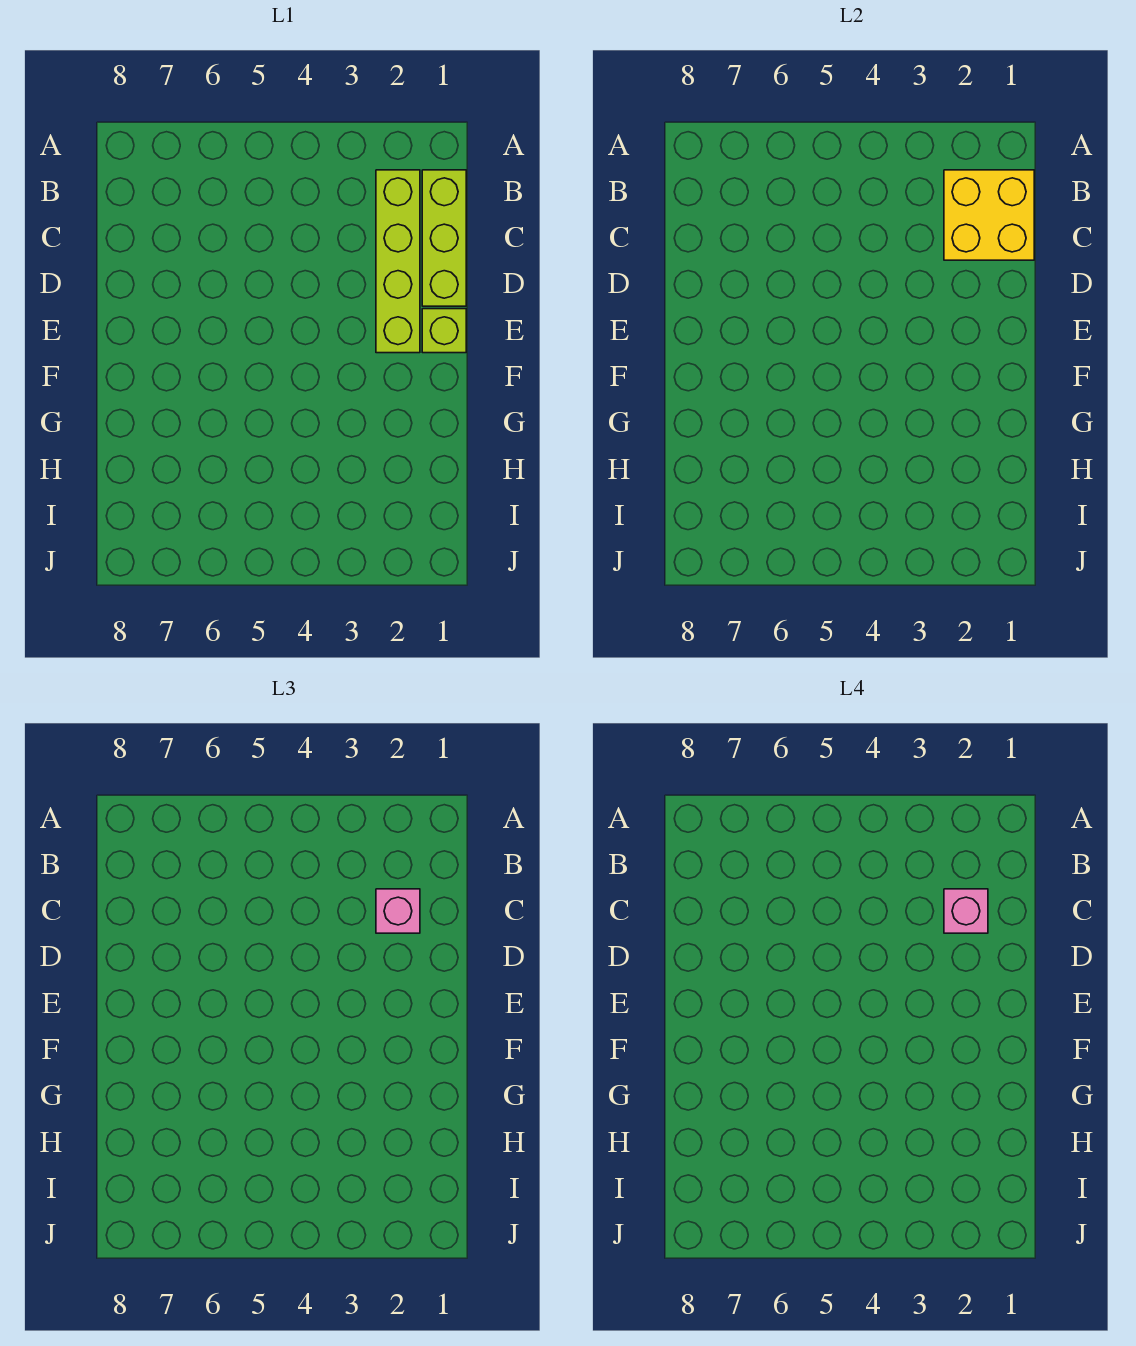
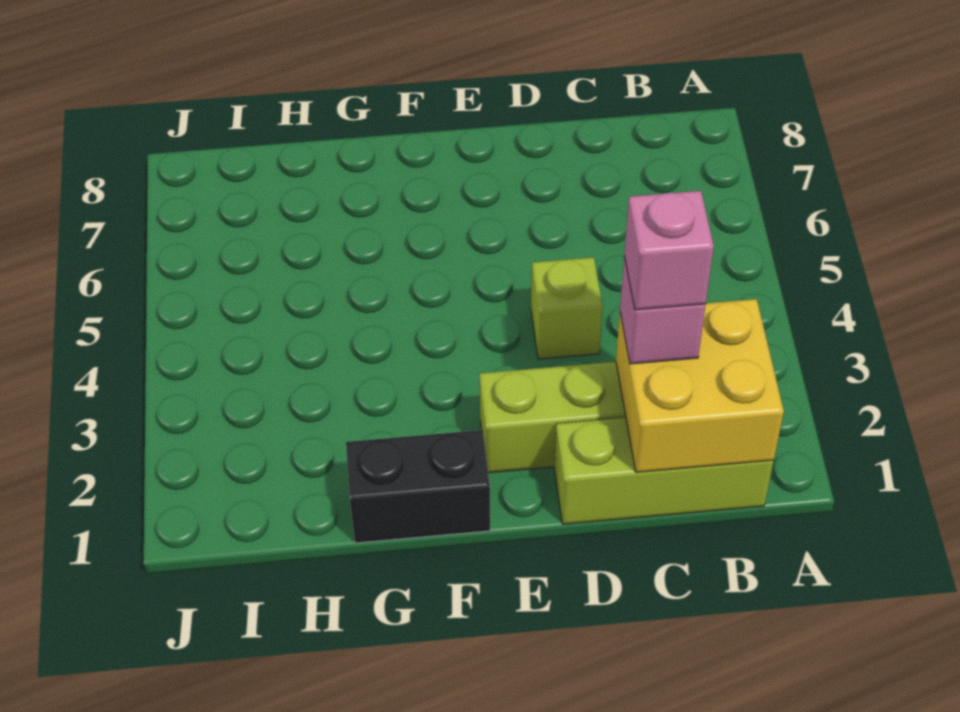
lime 1x1 brick [422,309,466,353] -> lime 1x1 brick moved to [531,257,603,359]
none -> black 1x2 brick [346,430,490,543]

